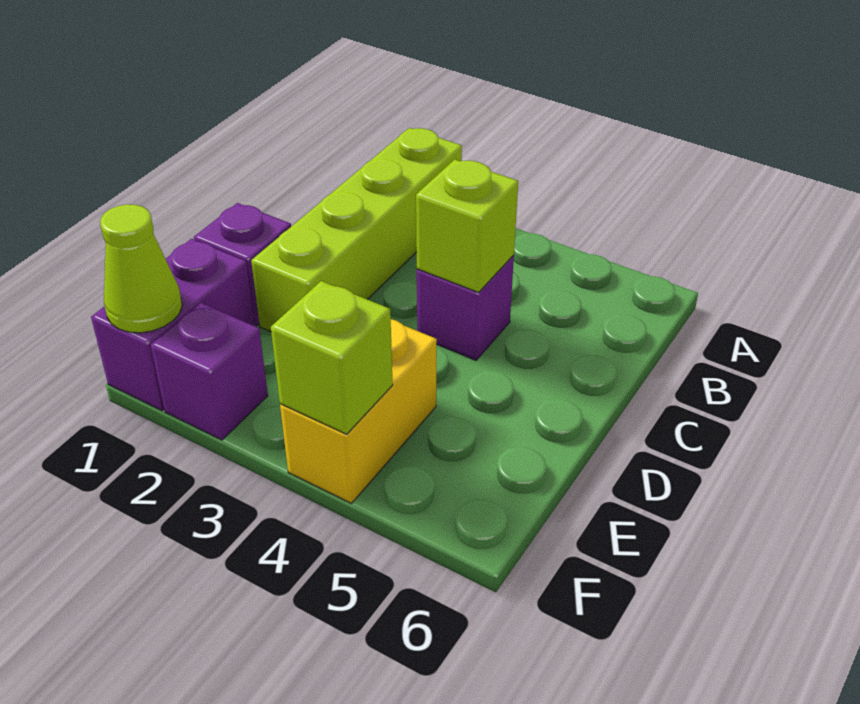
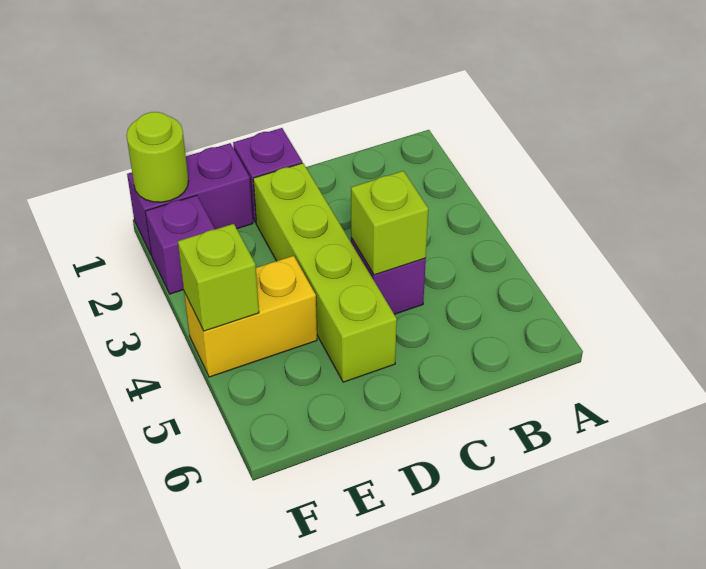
lime 1x4 brick [251,128,462,332] -> lime 1x4 brick turned to [253,163,397,382]
lime 1x1 cone [100,204,182,333] -> lime 1x1 round brick [126,112,188,202]

